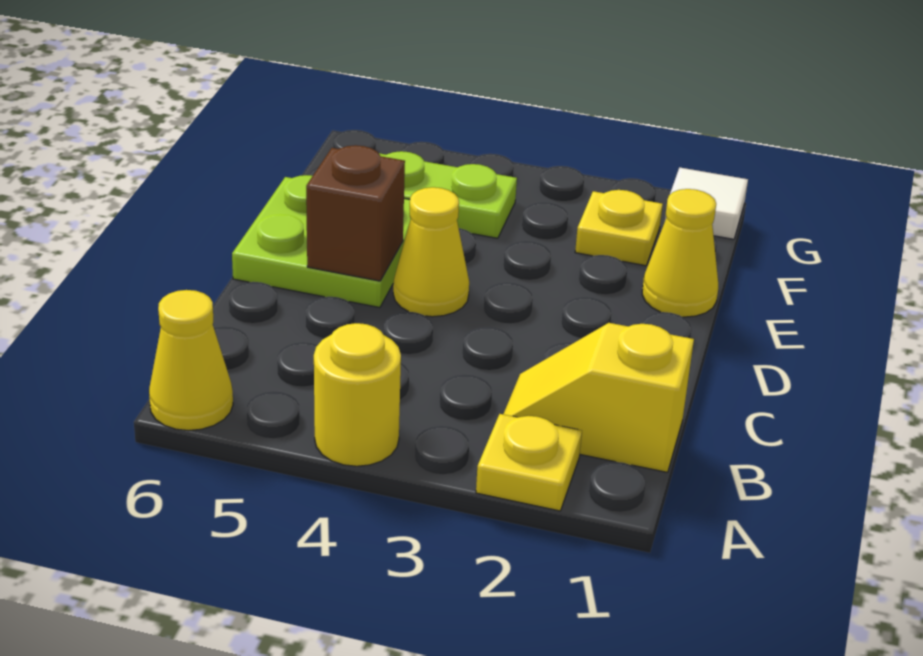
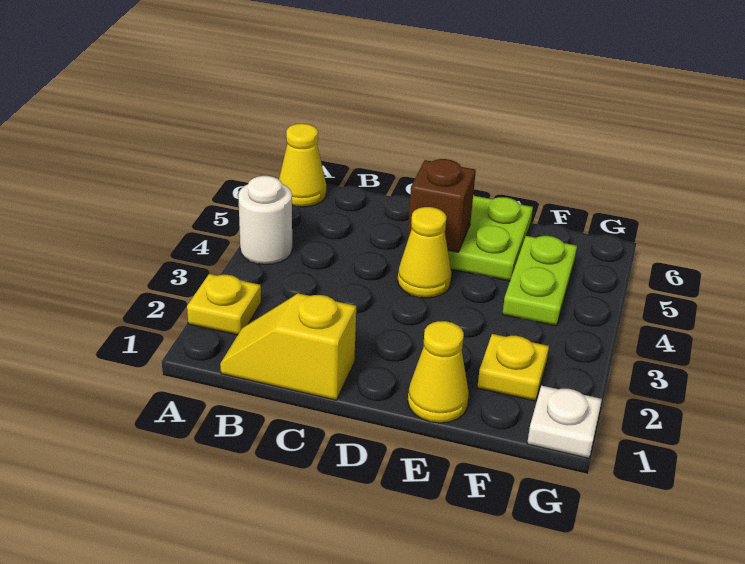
yellow 1x1 round brick [314,323,401,466] -> white 1x1 round brick [238,176,292,264]
yellow 1x2 slope [504,323,694,472] -> yellow 1x2 slope turned to [220,293,356,400]
white 1x1 tile [665,167,748,239] -> white 1x1 plate [527,386,602,458]

